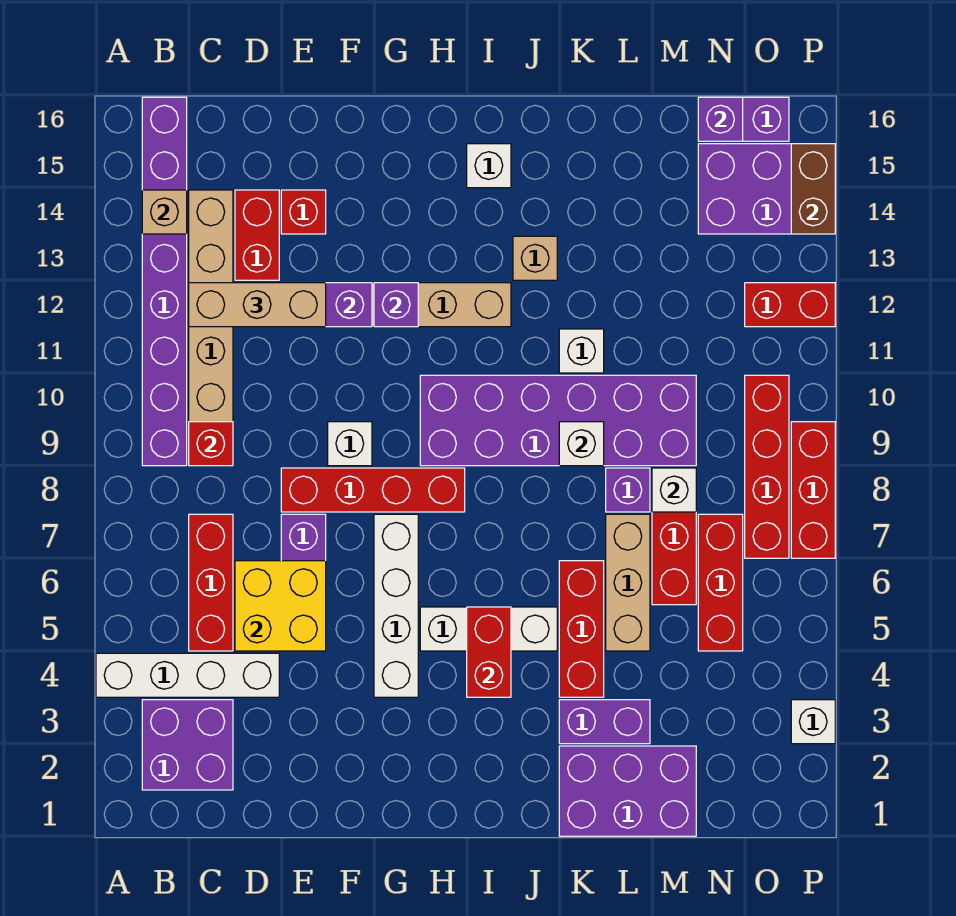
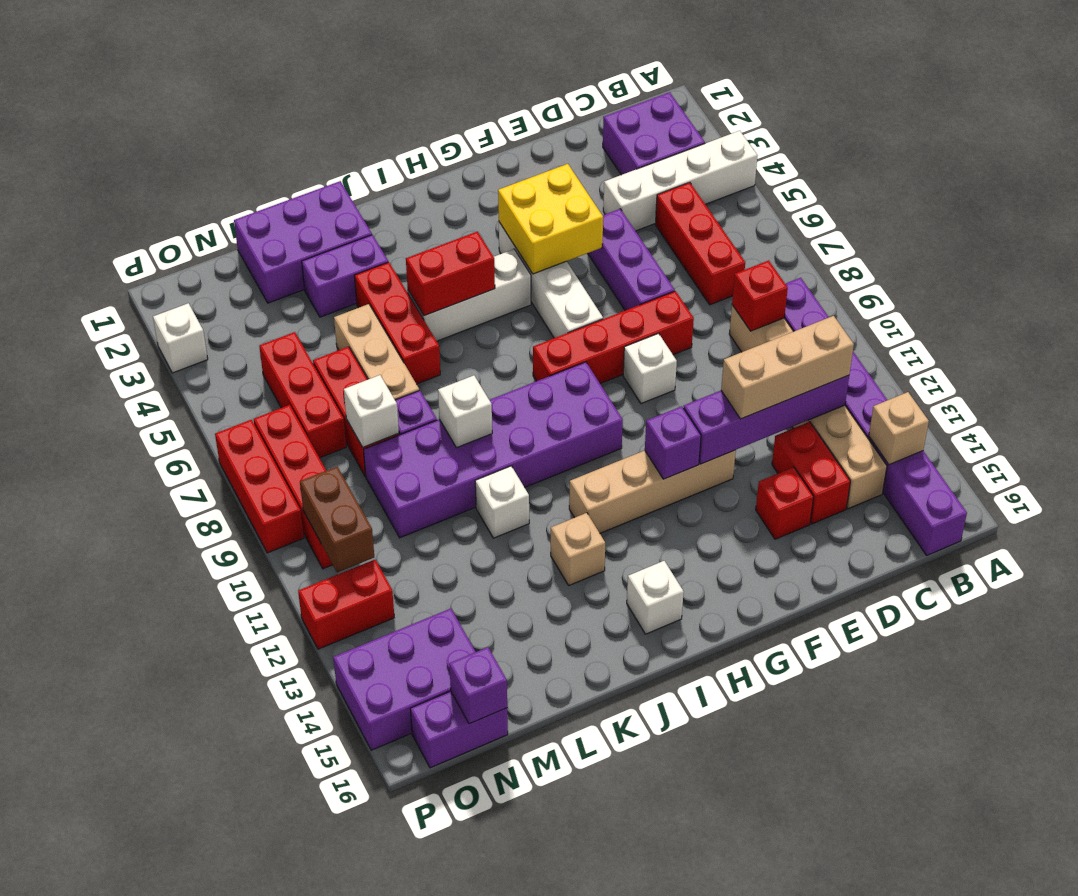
yellow 2x2 brick [235,561,326,651] -> yellow 2x2 brick moved to [498,164,603,274]
red 1x2 brick [467,607,511,697] -> red 1x2 brick turned to [406,231,495,316]
brown 1x2 brick [791,144,835,234] -> brown 1x2 brick moved to [300,467,374,572]

